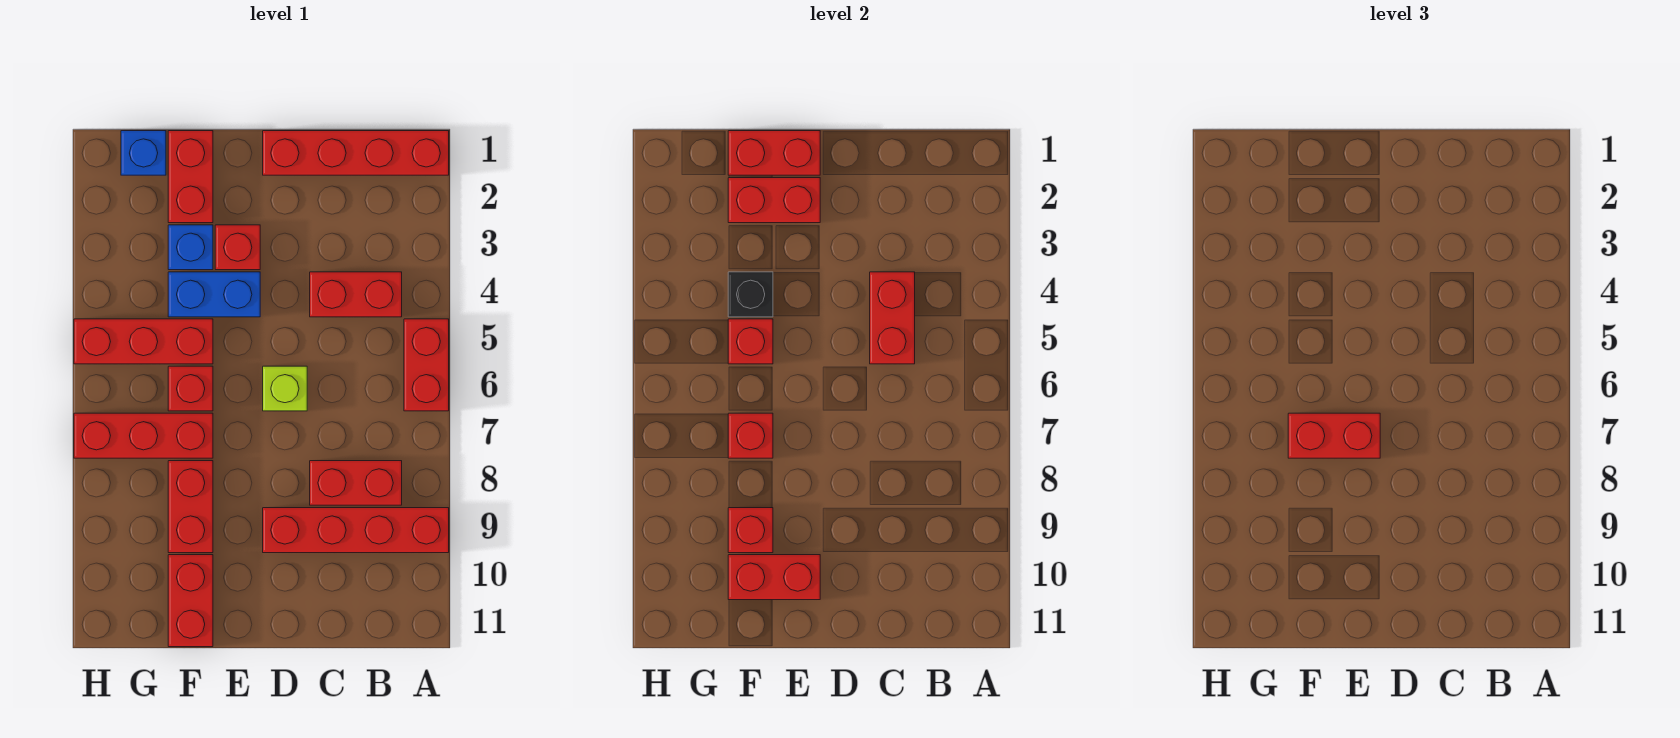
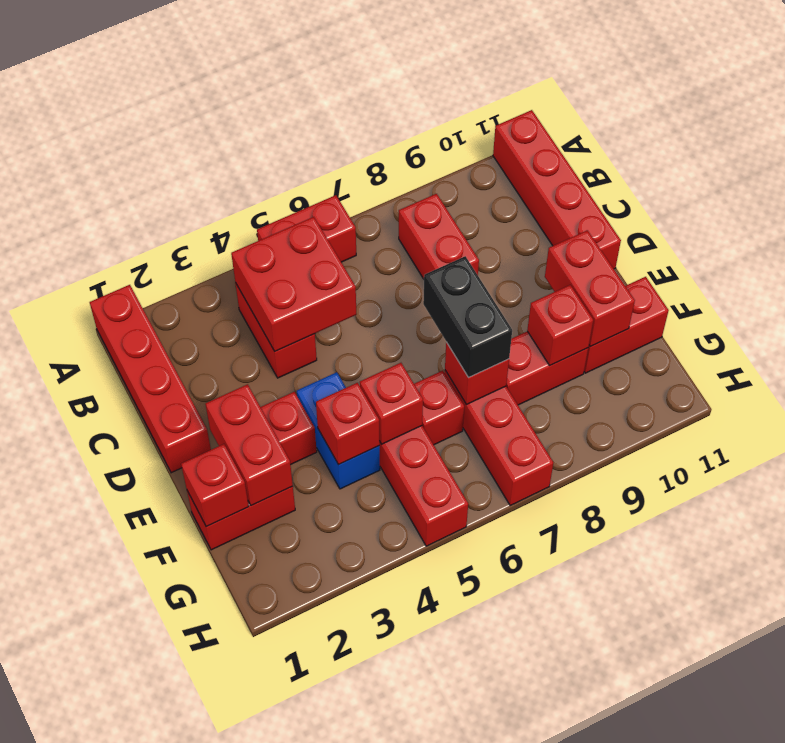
red 1x4 brick [263,508,449,553] -> red 1x4 brick moved to [493,110,621,269]
red 1x2 brick [870,272,915,364] -> red 2x2 brick [231,217,357,351]
lime 1x1 brick [263,366,307,411] -> none
red 1x2 brick [728,131,820,175] -> red 1x1 brick [181,444,249,527]
red 1x2 brick [1288,413,1380,458] -> black 1x2 brick [423,256,512,378]
blue 1x1 brick [168,225,213,270] -> none
black 1x1 brick [728,272,773,317] -> red 1x1 brick [316,383,380,465]
blue 1x1 brick [121,131,166,175] -> none

